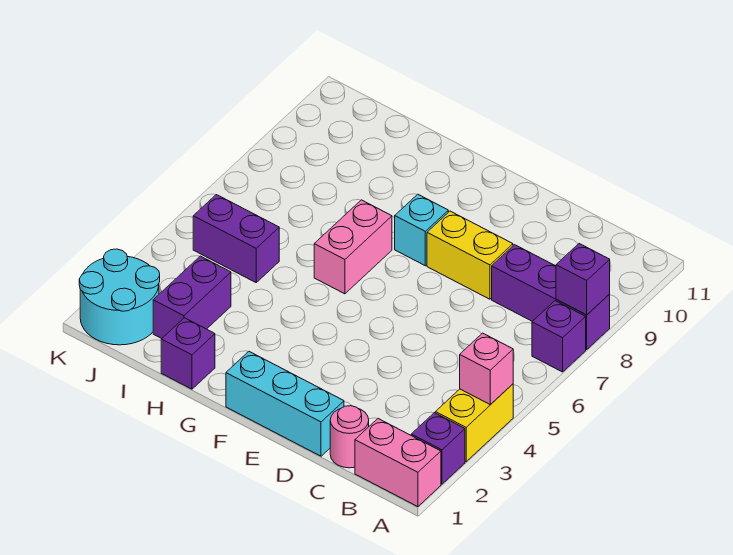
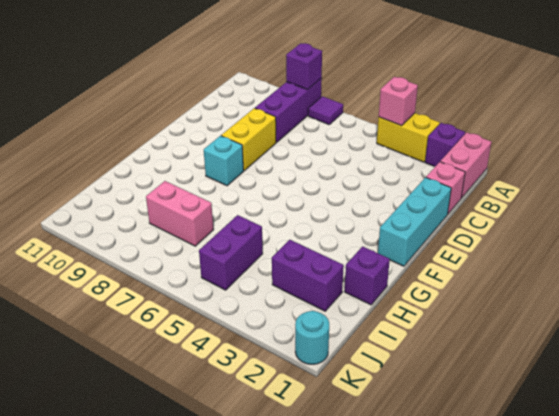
purple 1x1 brick [532,301,586,372] -> purple 1x1 tile [308,96,343,125]
pink 1x1 round brick [330,406,369,468] -> pink 1x1 brick [426,162,465,214]
pink 1x2 brick [314,200,392,294] -> pink 1x2 brick moved to [146,181,214,246]
cyan 2x2 round brick [79,249,160,345] -> cyan 1x1 round brick [295,311,329,364]

